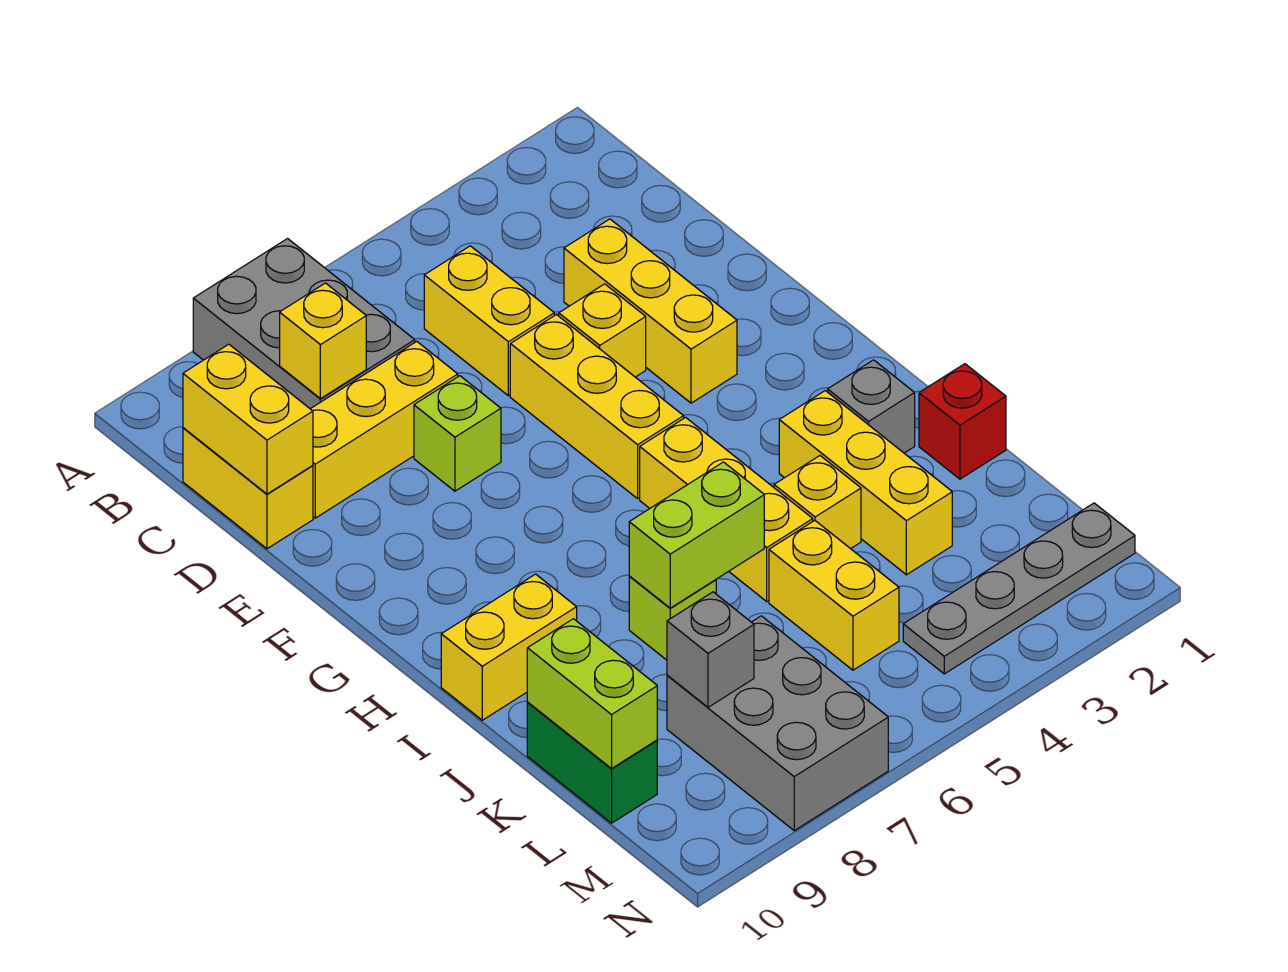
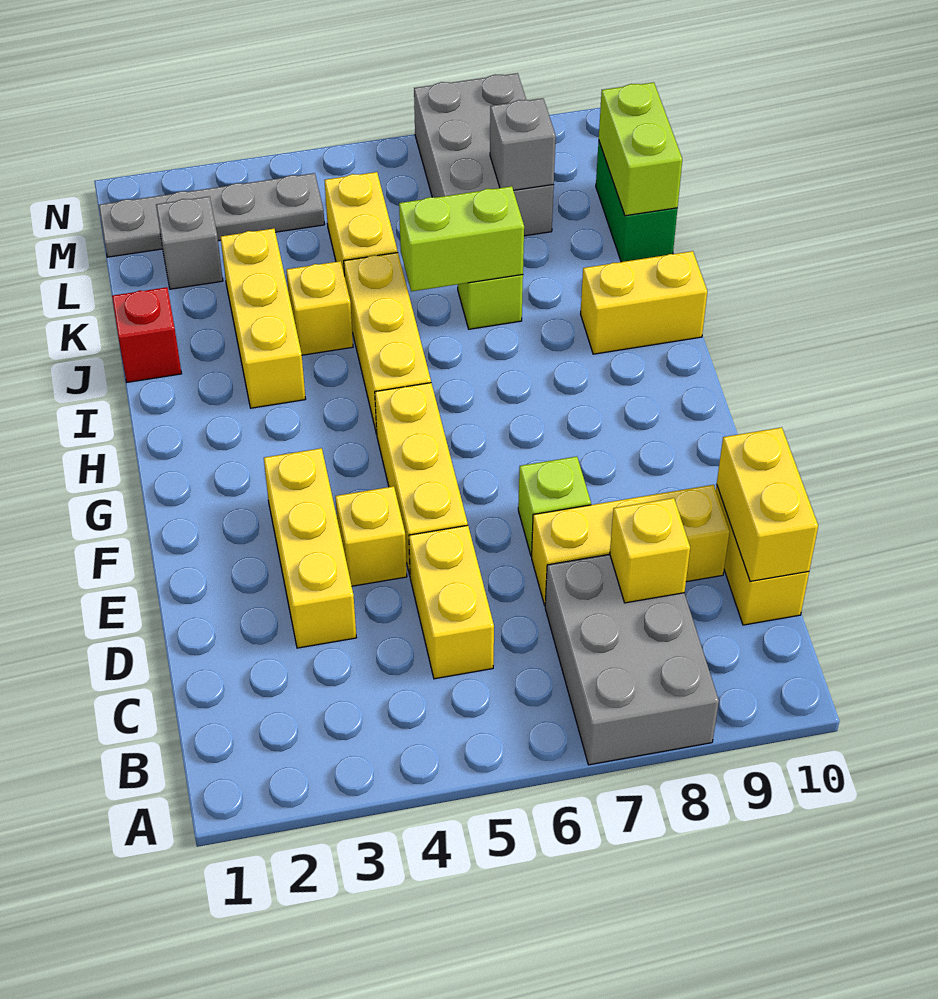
grey 1x1 brick [828,360,915,453] -> grey 1x1 brick moved to [156,196,223,289]

